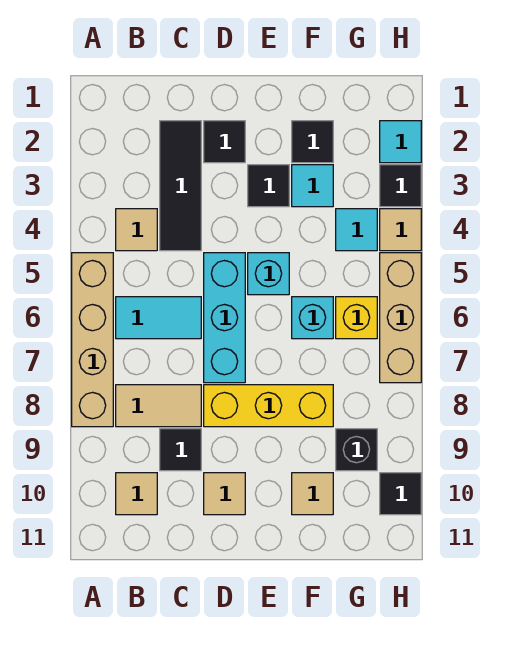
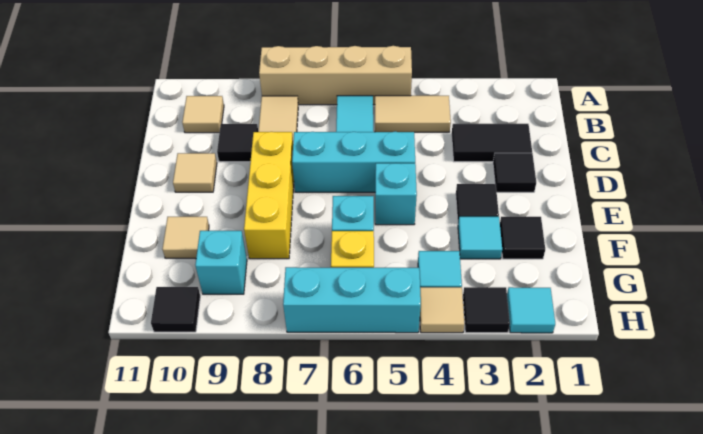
tan 1x1 tile [116,209,157,251] -> tan 1x2 tile [375,96,451,132]
black 1x3 tile [160,121,201,251] -> black 1x2 tile [452,124,532,162]
black 1x1 brick [336,429,377,471] -> cyan 1x1 brick [195,231,247,294]
tan 1x3 brick [380,253,421,383] -> cyan 1x3 brick [283,267,421,333]

